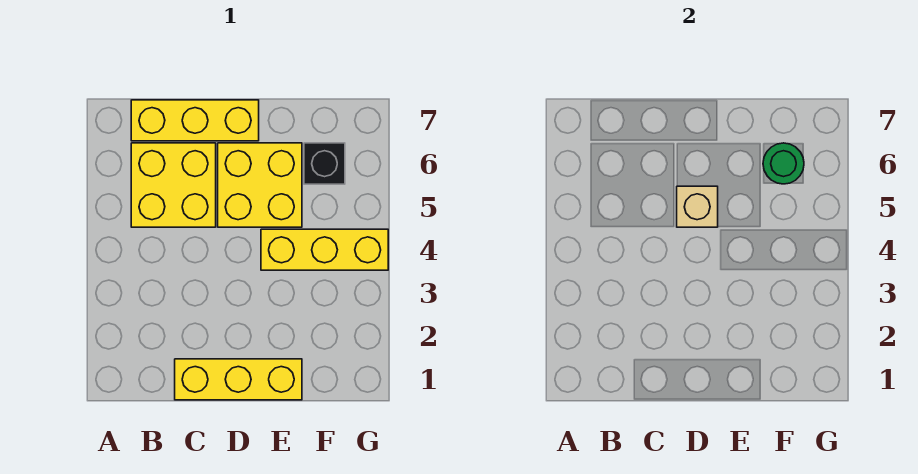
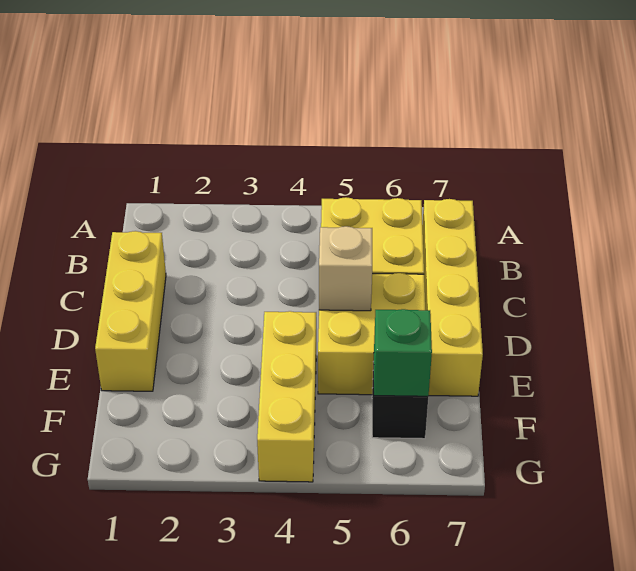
yellow 1x3 brick [131,100,259,141] -> yellow 1x4 brick [422,199,483,396]
green 1x1 round brick [763,143,804,184] -> green 1x1 brick [374,309,432,396]

